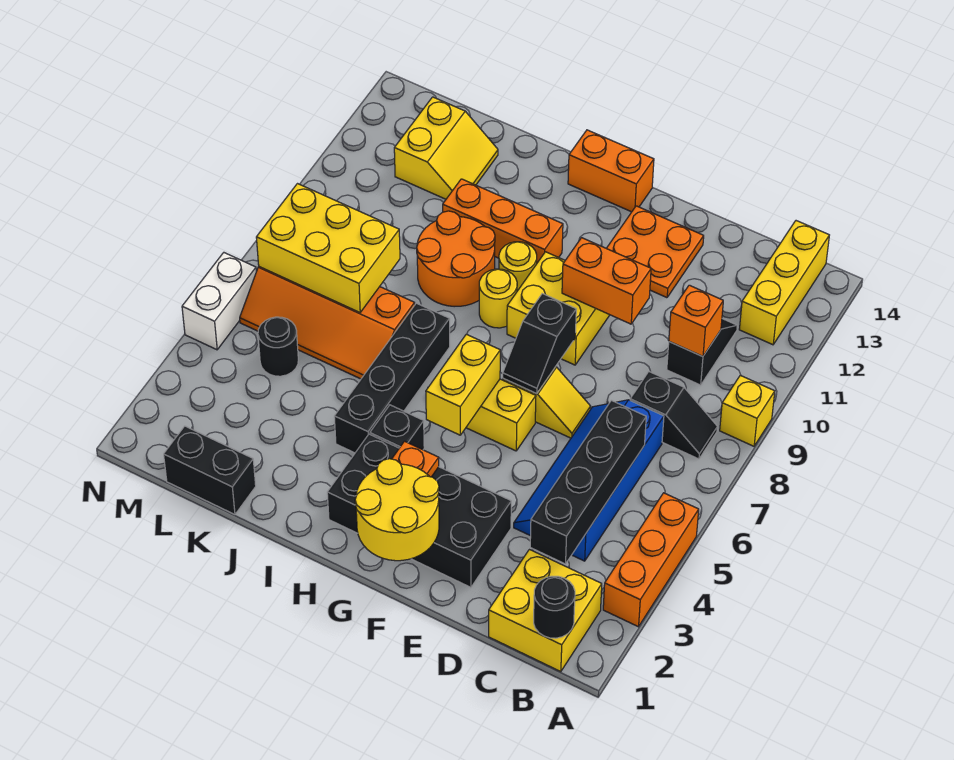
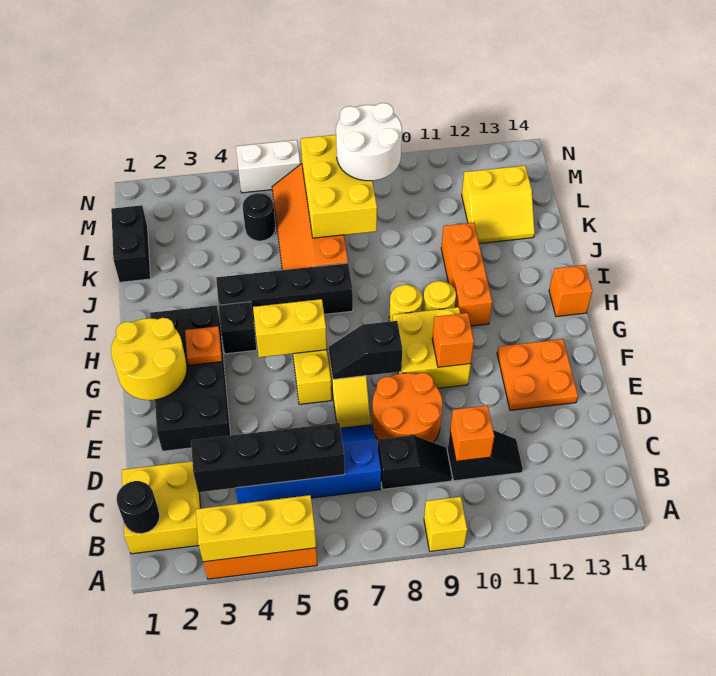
black 1x2 slope [630,372,717,459] -> black 1x2 slope turned to [378,435,452,489]
yellow 1x3 brick [739,221,829,345] -> yellow 1x3 brick moved to [196,495,316,562]
orange 1x2 brick [562,238,651,324] -> orange 1x1 brick [432,313,474,367]
orange 1x2 brick [568,130,654,212] -> orange 1x1 brick [549,265,592,317]
orange 2x2 round brick [417,211,495,307] -> orange 2x2 round brick moved to [372,373,443,442]
none -> white 2x2 round brick [336,103,402,181]

